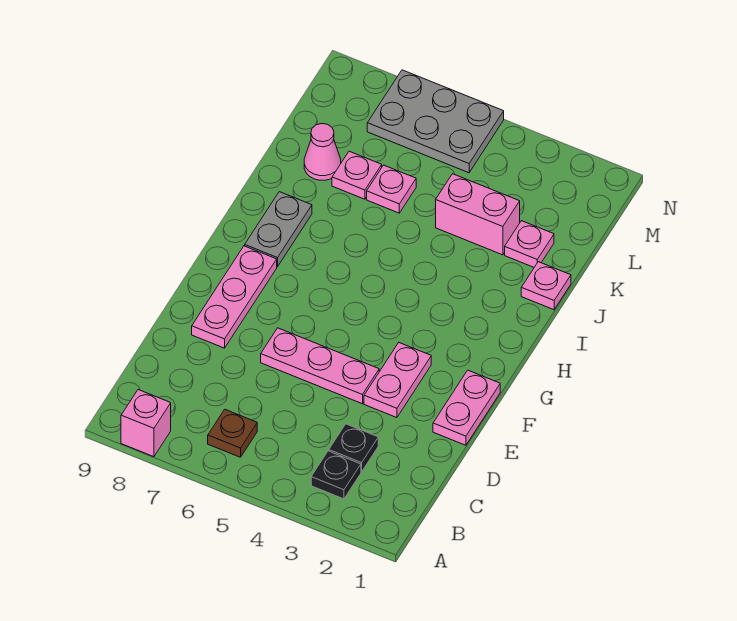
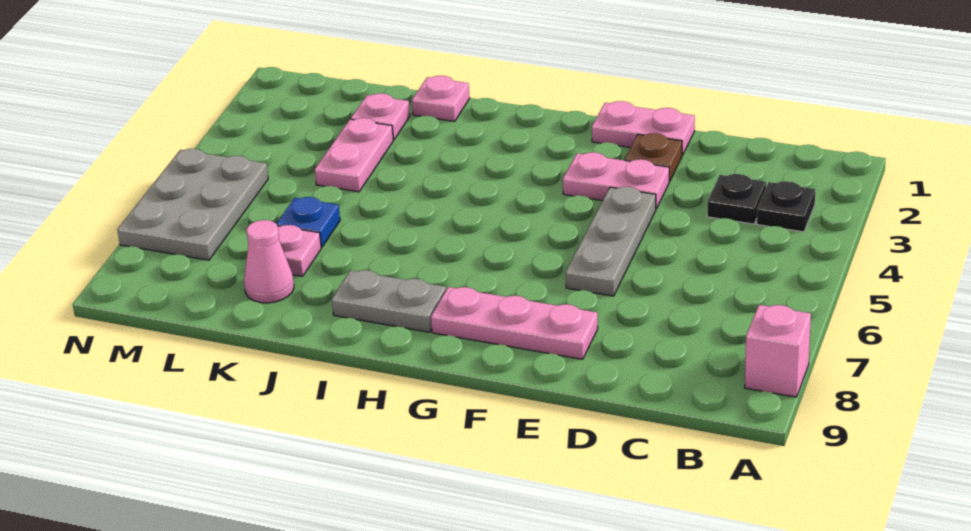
brown 1x1 plate [208,409,257,457] -> brown 1x1 plate moved to [625,133,682,181]
pink 1x3 plate [261,328,379,404] -> grey 1x3 plate [565,187,656,296]
pink 1x2 brick [436,174,520,255] -> pink 1x2 plate [315,118,393,192]
pink 1x1 plate [367,165,416,213] -> blue 1x1 plate [276,197,340,247]

